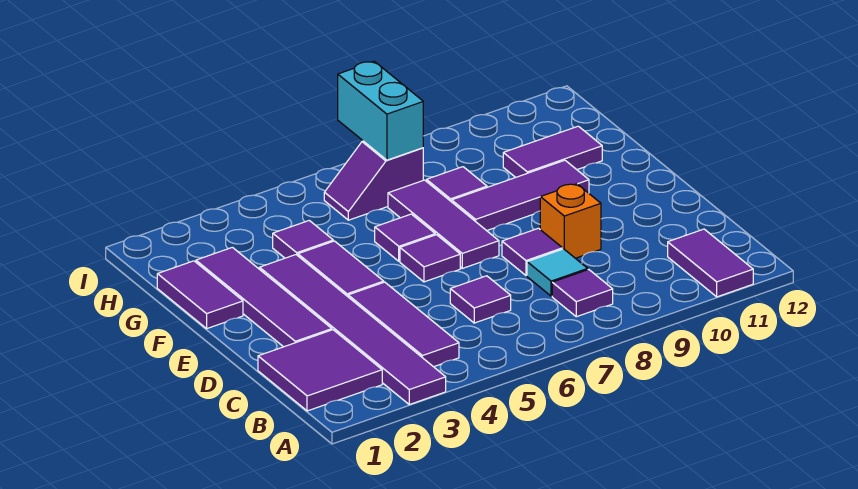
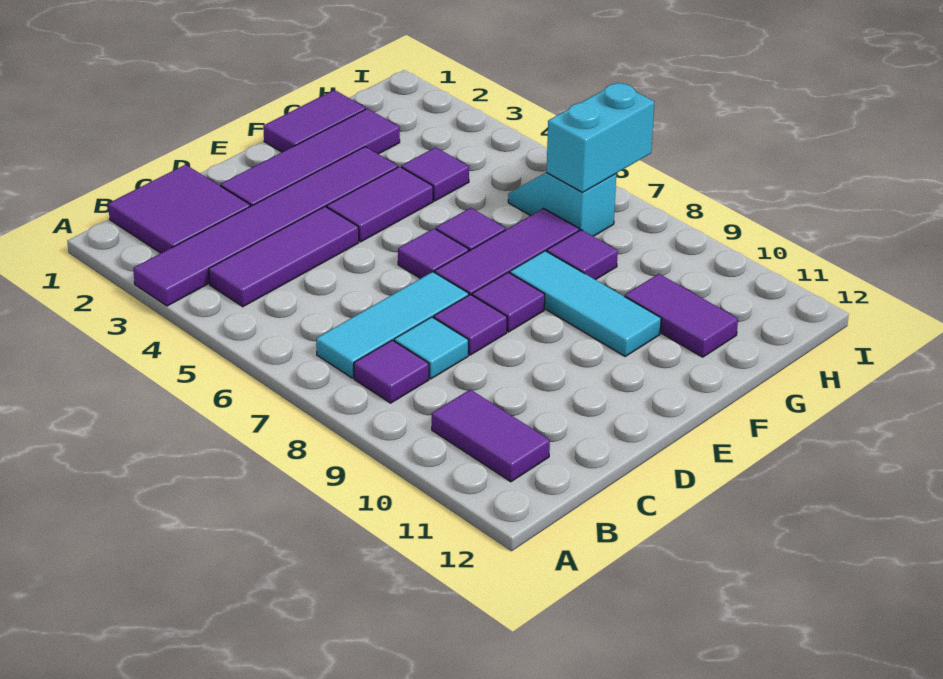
purple 1x2 tile [668,229,753,297] -> purple 1x2 tile turned to [432,390,550,482]
none -> cyan 1x3 tile [316,272,469,378]
purple 1x1 tile [450,276,511,323] -> purple 1x1 tile moved to [472,272,545,332]
orange 1x1 brick [540,184,601,258] -> none
purple 1x3 tile [452,160,589,231] -> cyan 1x3 tile [510,251,661,356]
purple 1x2 slope [324,141,423,220] -> cyan 1x2 slope [508,173,616,236]

